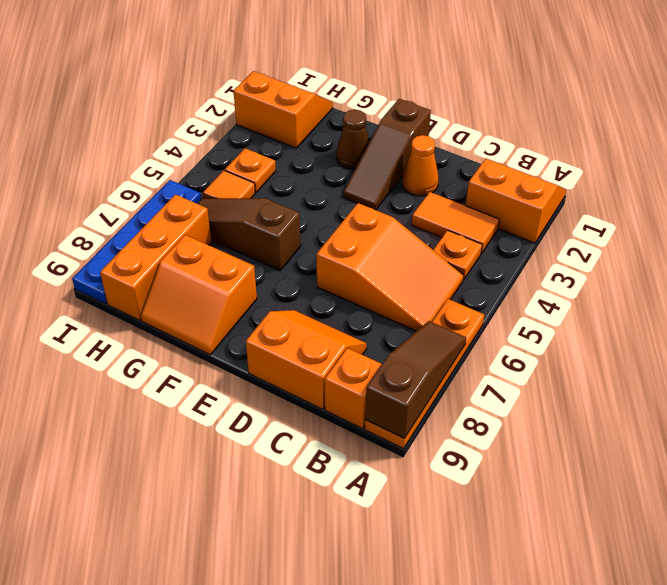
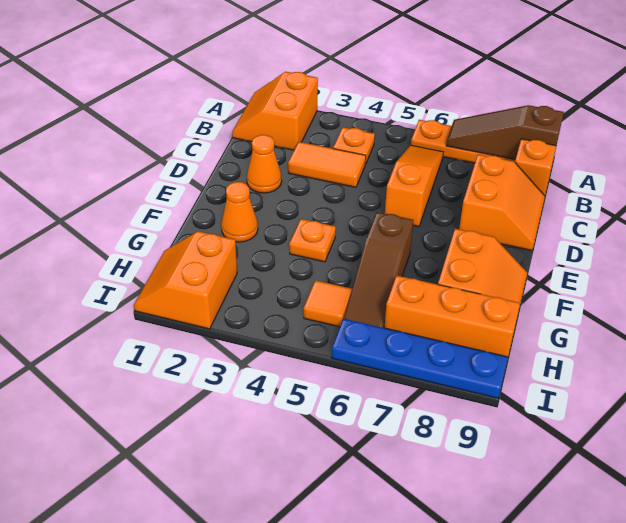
orange 1x2 tile [412,192,499,254] -> orange 1x2 tile turned to [288,142,366,187]
orange 2x3 slope [317,203,464,331] -> orange 1x3 slope [385,145,443,226]
orange 2x2 slope [246,310,367,409] -> orange 2x2 slope turned to [459,154,545,251]
brown 1x3 slope [343,99,431,210] -> none
brown 1x1 cone [336,110,370,169] -> orange 1x1 cone [221,182,258,242]
orange 1x1 plate [225,148,276,193] -> orange 1x1 plate moved to [289,219,336,262]

